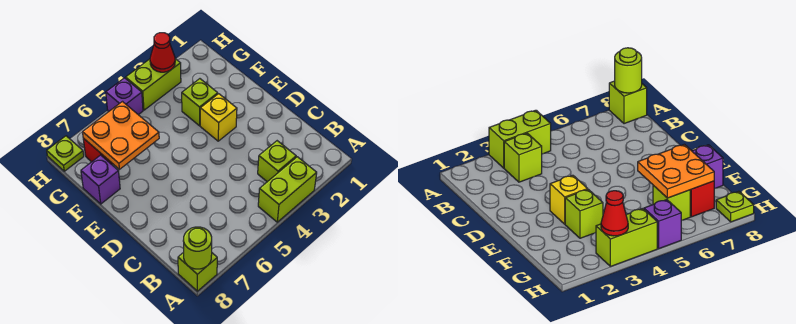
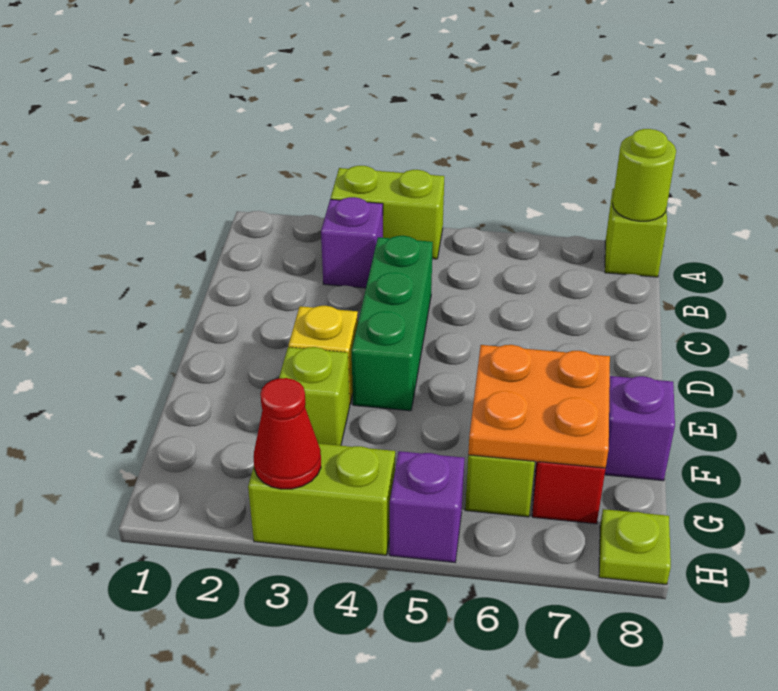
lime 1x1 brick [258,141,296,182] -> purple 1x1 brick [321,197,383,288]
none -> green 1x3 brick [352,236,433,411]

